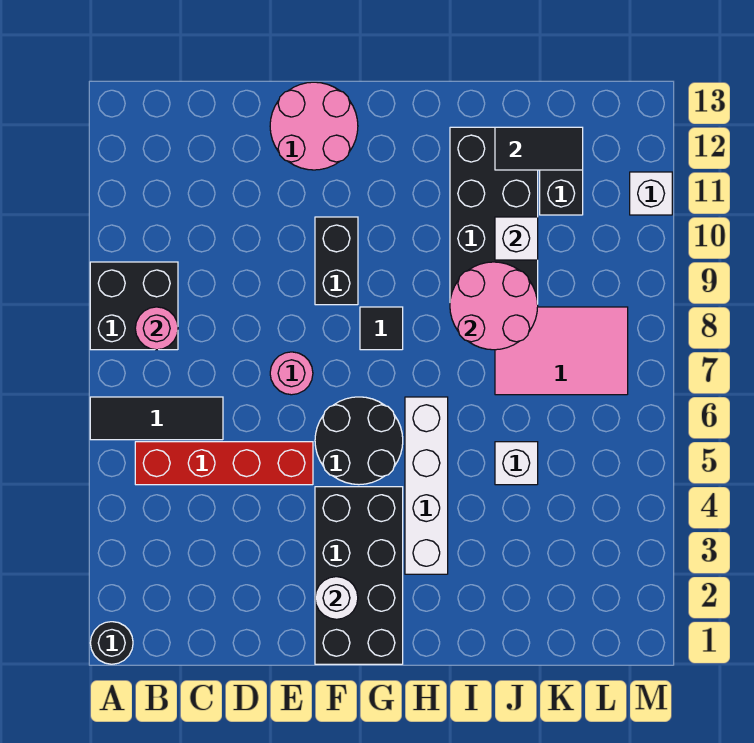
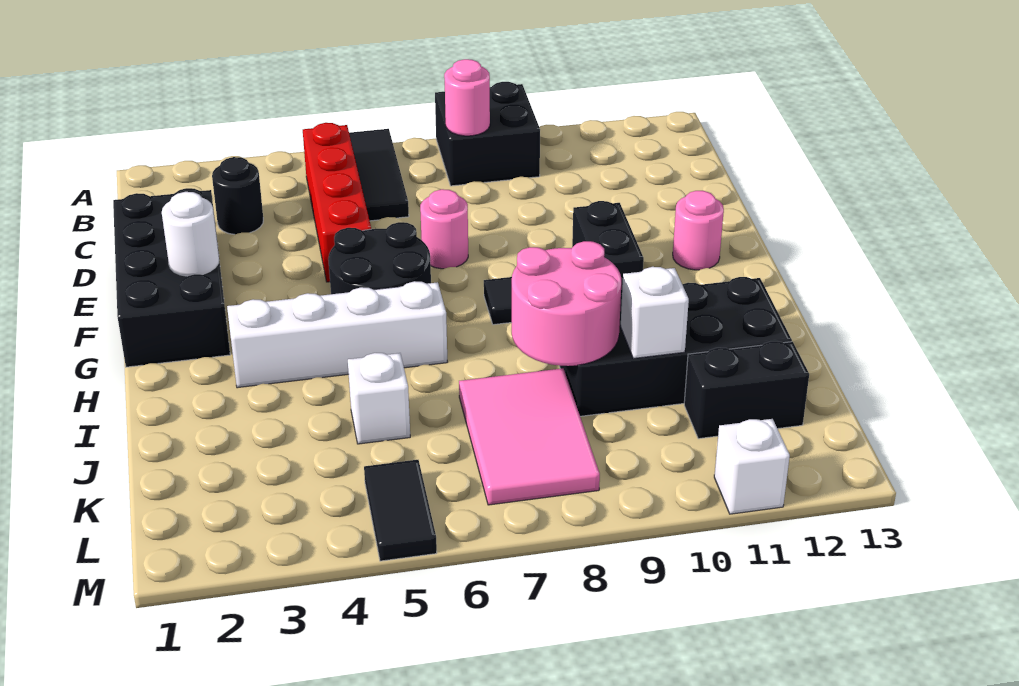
black 1x1 round brick [90,622,133,664] -> black 1x1 round brick moved to [212,157,263,235]
pink 2x2 round brick [270,82,358,170] -> pink 1x1 round brick [673,191,724,270]
black 2x4 brick [315,487,403,664] -> black 2x4 brick turned to [113,188,230,367]
black 1x2 brick [315,217,358,305] -> black 1x2 brick turned to [572,201,644,294]
black 1x2 tile [495,127,583,170] -> black 1x2 tile moved to [364,460,437,561]

